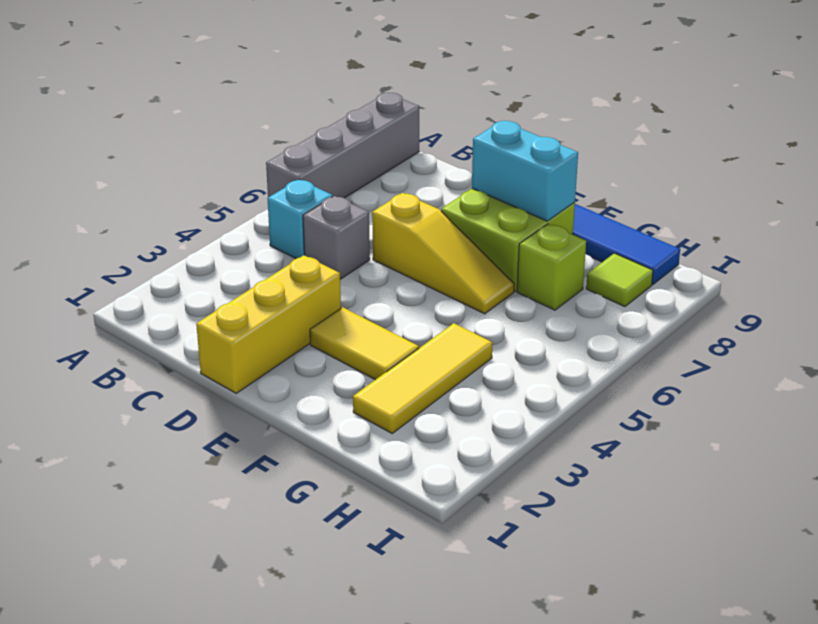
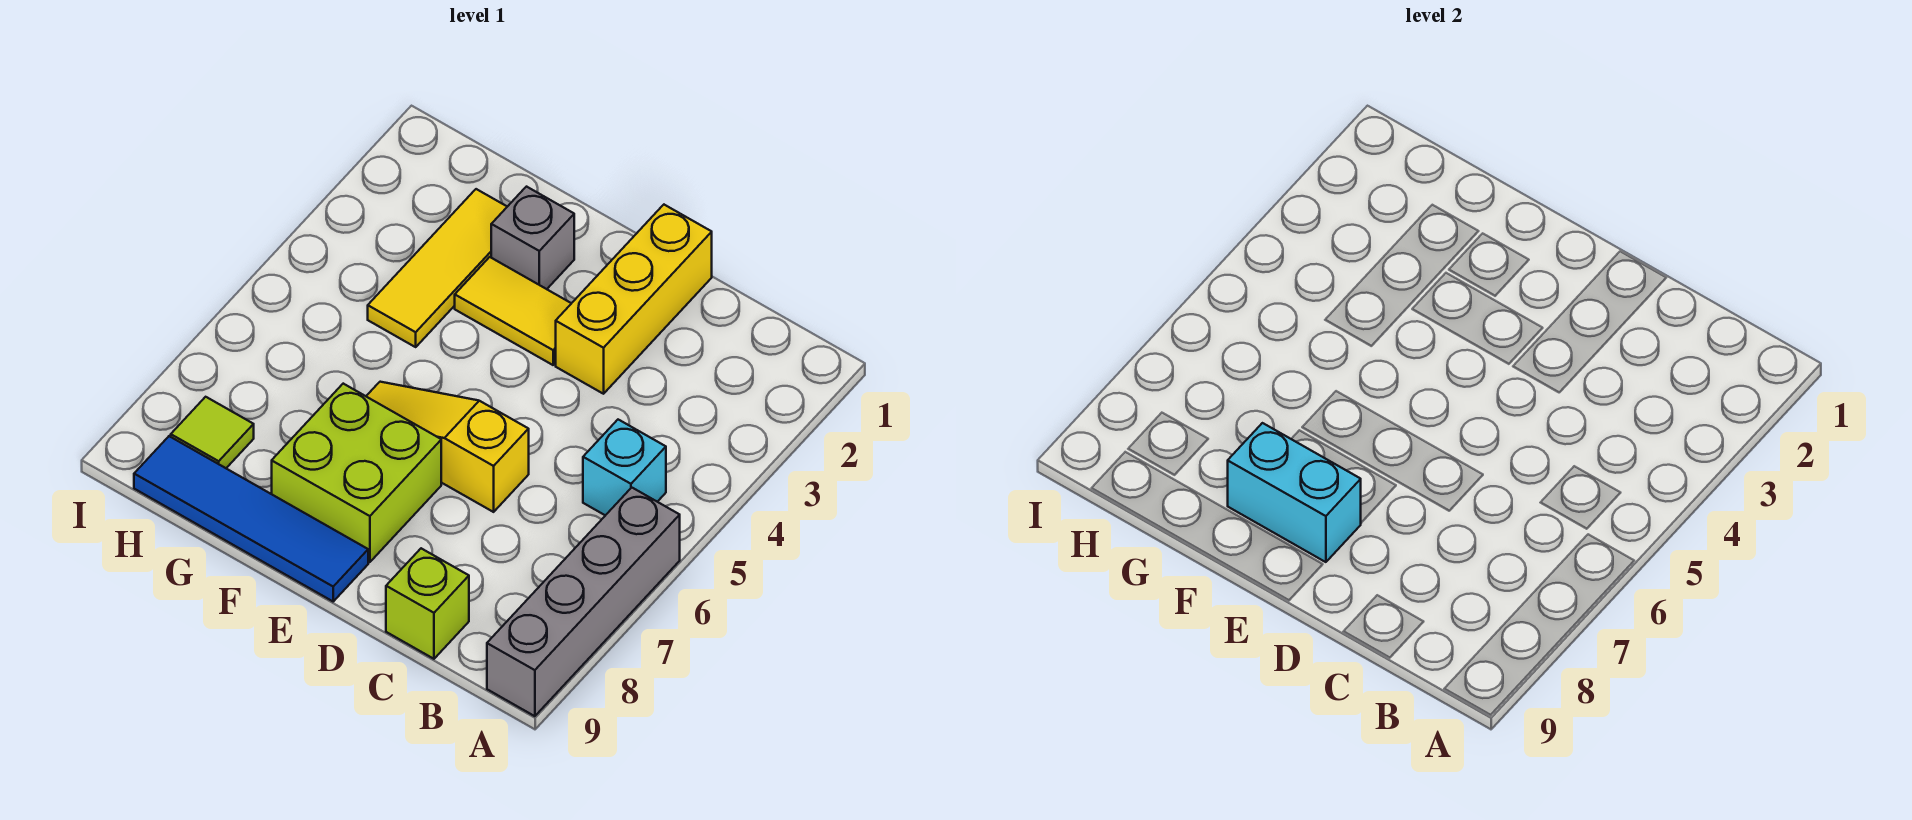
grey 1x1 brick [303,196,370,279] -> grey 1x1 brick moved to [491,187,574,289]
lime 1x1 brick [517,224,586,310] -> lime 1x1 brick moved to [386,548,469,659]

